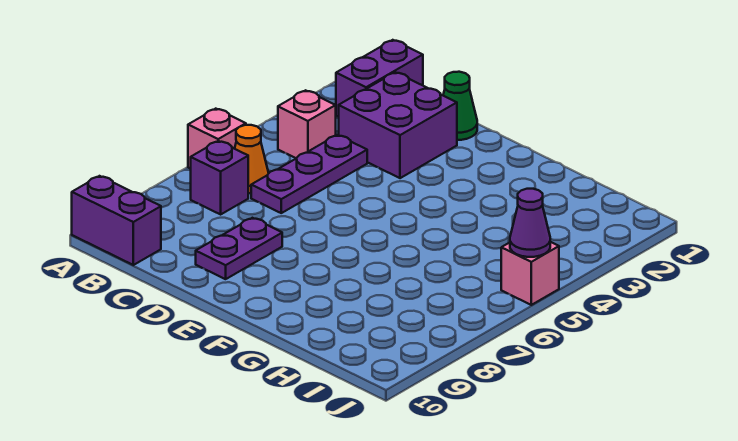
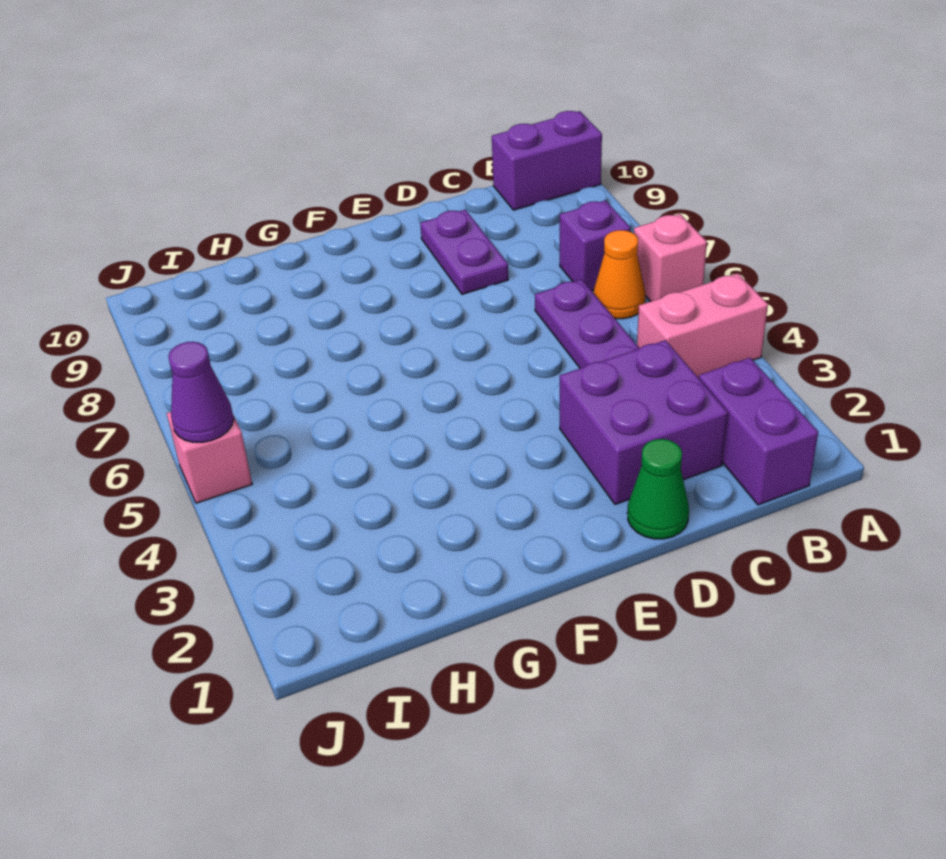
pink 1x1 brick [278,90,336,158] -> pink 1x2 brick [637,274,768,378]

